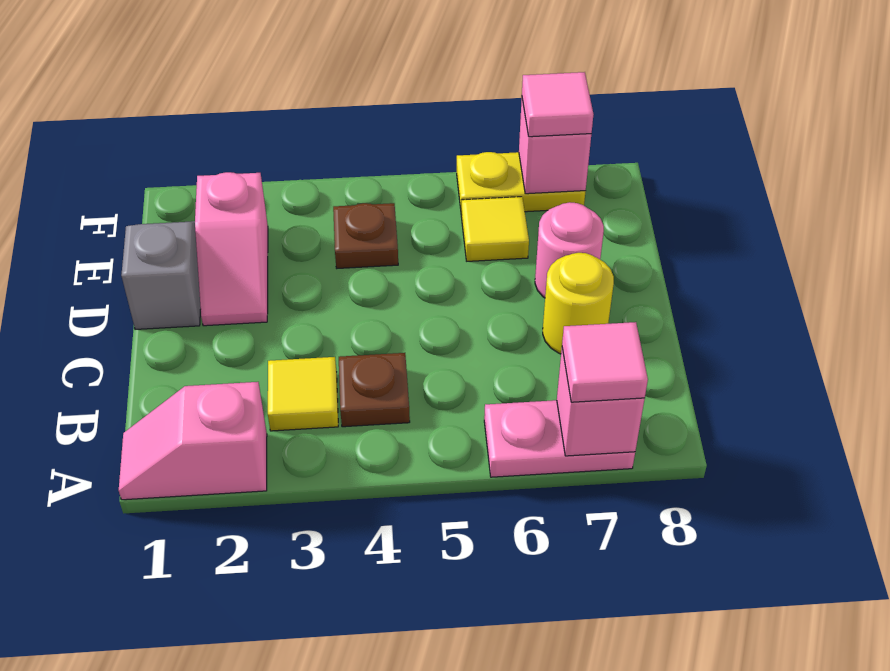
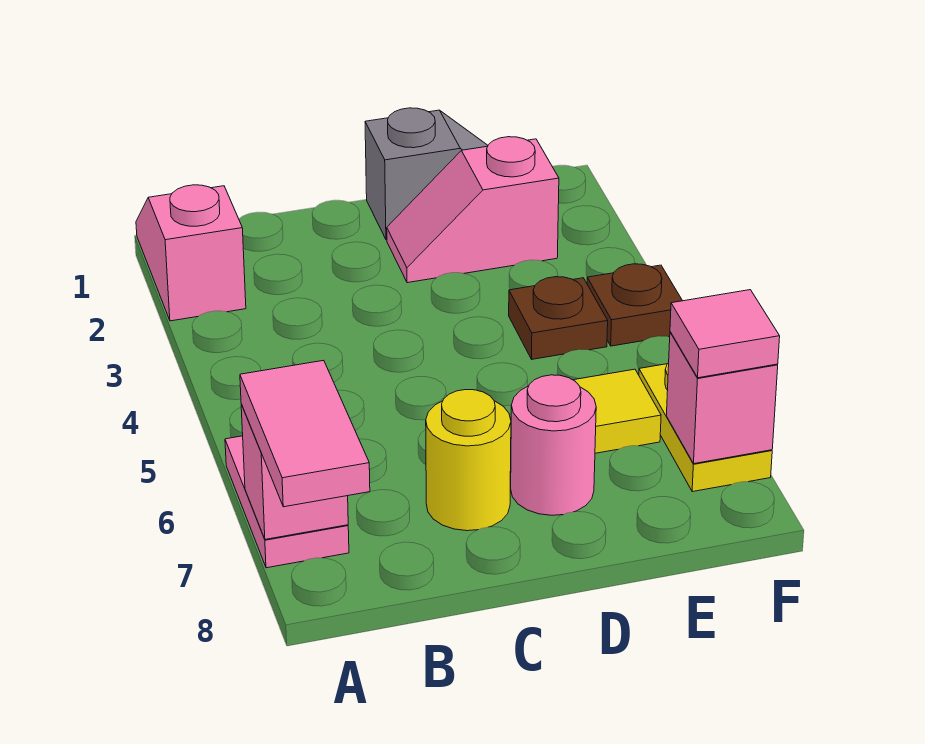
pink 1x1 tile [562,322,648,402] -> pink 1x2 tile [240,360,370,507]
yellow 1x1 tile [268,357,338,431] -> none
brown 1x1 plate [339,353,410,427] -> brown 1x1 plate moved to [587,264,682,346]

